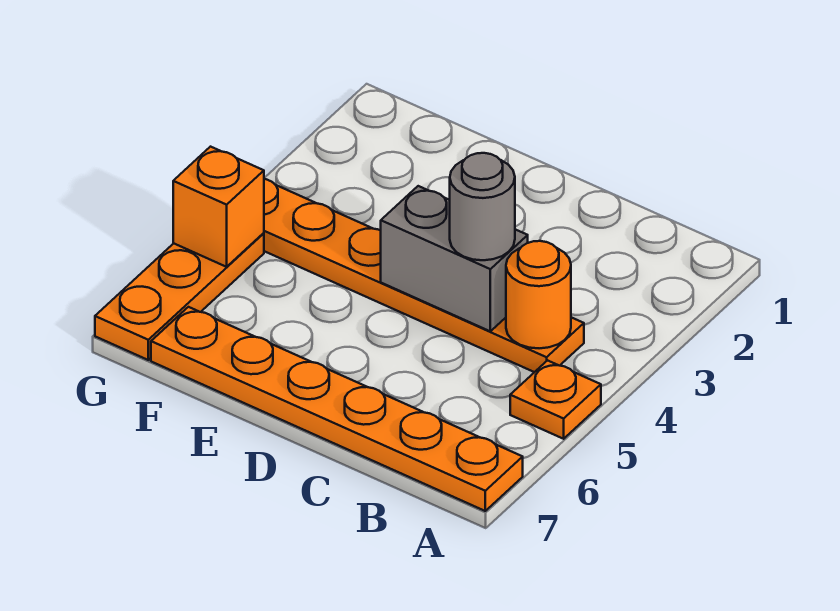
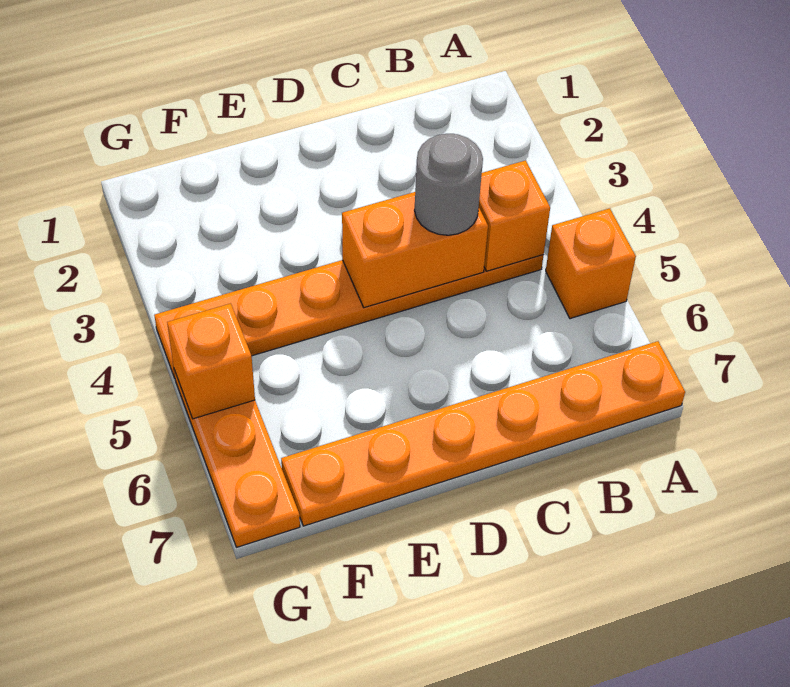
orange 1x1 plate [510,360,601,439] -> orange 1x1 brick [546,208,636,319]
orange 1x1 round brick [506,241,571,348] -> orange 1x1 brick [479,160,550,271]
grey 1x2 brick [381,186,528,331] -> orange 1x2 brick [342,192,488,308]

